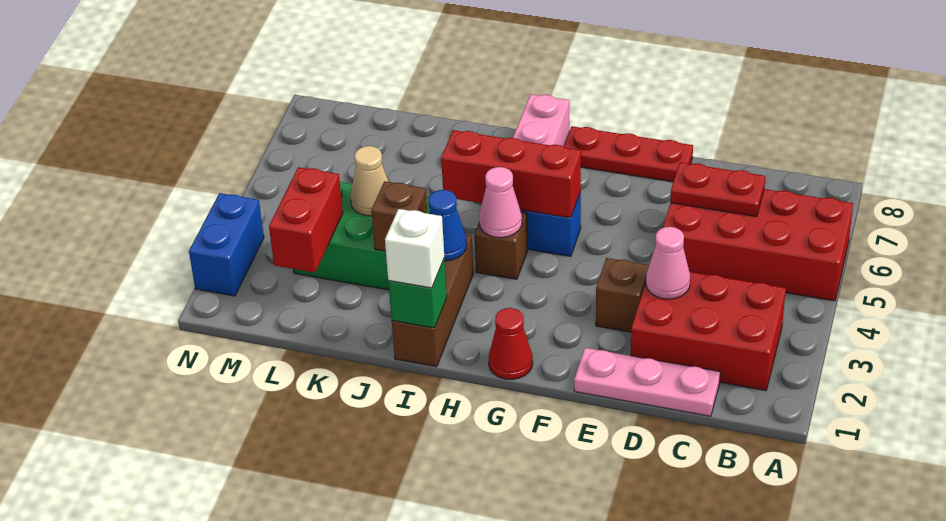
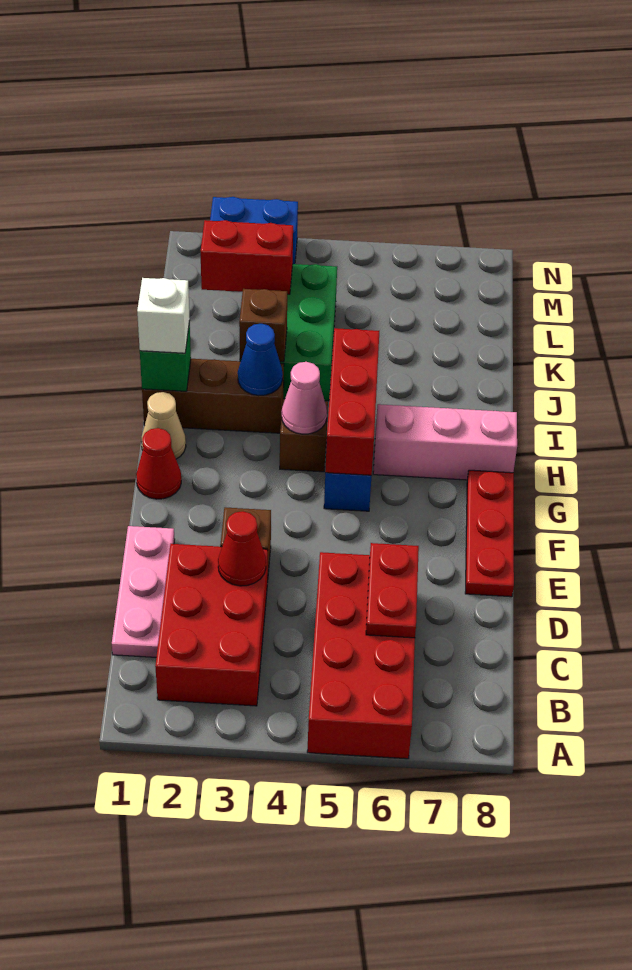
pink 1x1 cone [646,227,690,299] -> red 1x1 cone [218,511,266,586]
tan 1x1 cone [350,146,389,216] -> tan 1x1 cone moved to [141,392,186,459]

